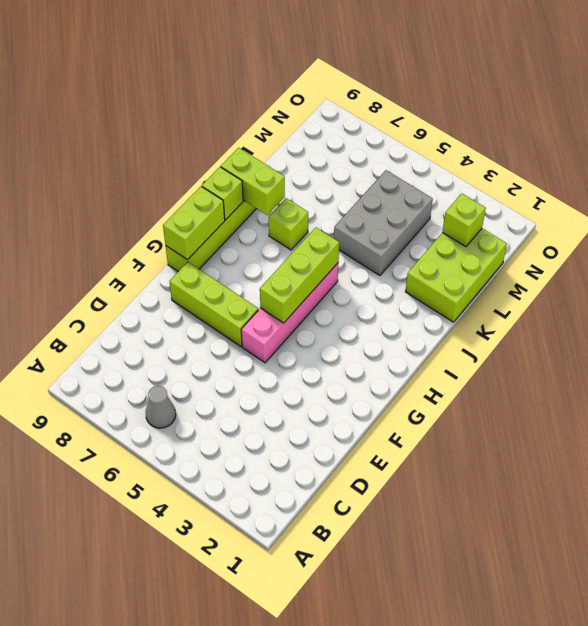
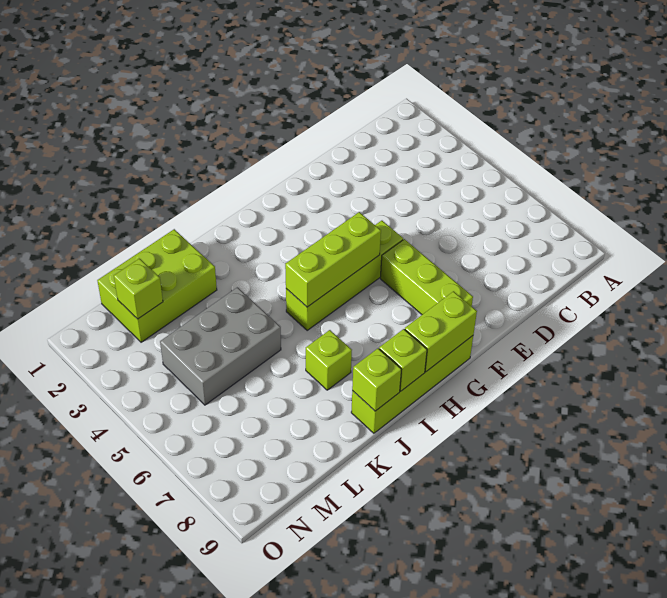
grey 1x1 cone [146,386,176,428] -> none
pink 1x4 brick [241,263,338,363] -> lime 1x4 brick [286,221,403,330]
lime 1x2 brick [221,148,285,215] -> lime 1x1 brick [352,348,402,411]

